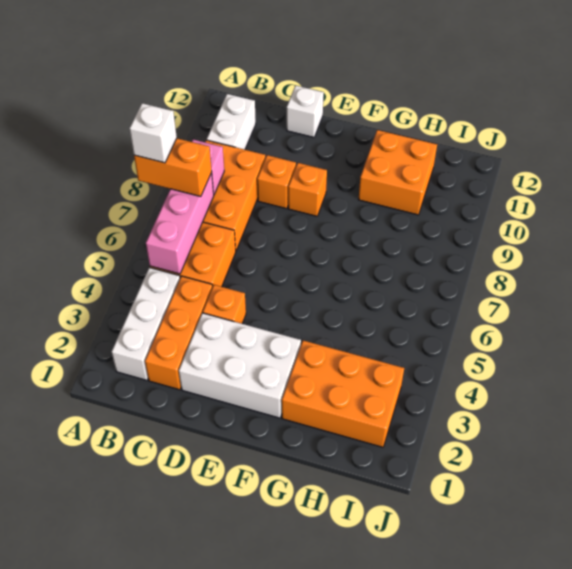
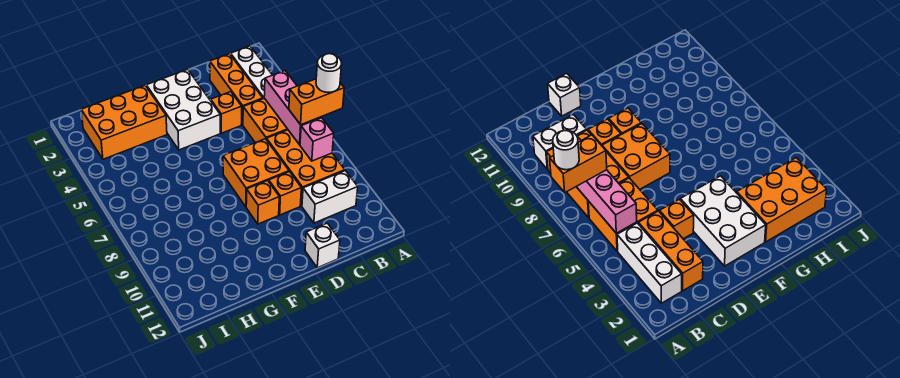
white 1x1 brick [129,103,177,163] -> white 1x1 round brick [316,54,342,92]
white 1x2 brick [207,94,256,150] -> white 1x2 brick turned to [302,171,358,223]
white 2x3 brick [179,313,301,418] -> white 2x3 brick turned to [146,69,220,150]
orange 2x2 brick [358,130,437,215] -> orange 2x2 brick moved to [223,139,289,207]

